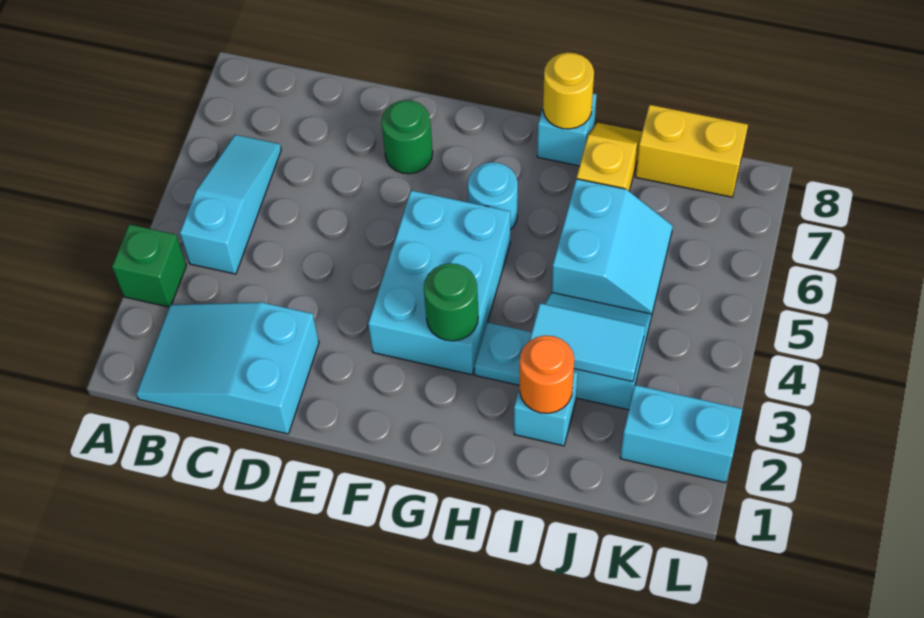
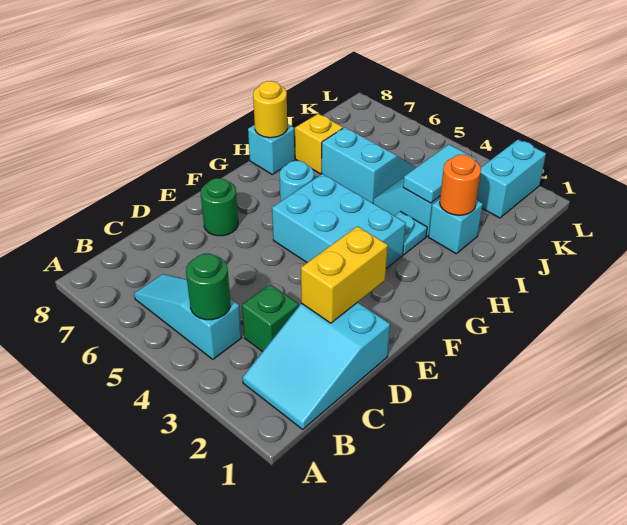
green 1x1 brick [112,224,186,307] -> green 1x1 brick moved to [242,284,299,352]
green 1x1 round brick [424,263,478,341] -> green 1x1 round brick moved to [186,254,230,320]
yellow 1x2 brick [636,105,748,197] -> yellow 1x2 brick moved to [301,226,388,323]

